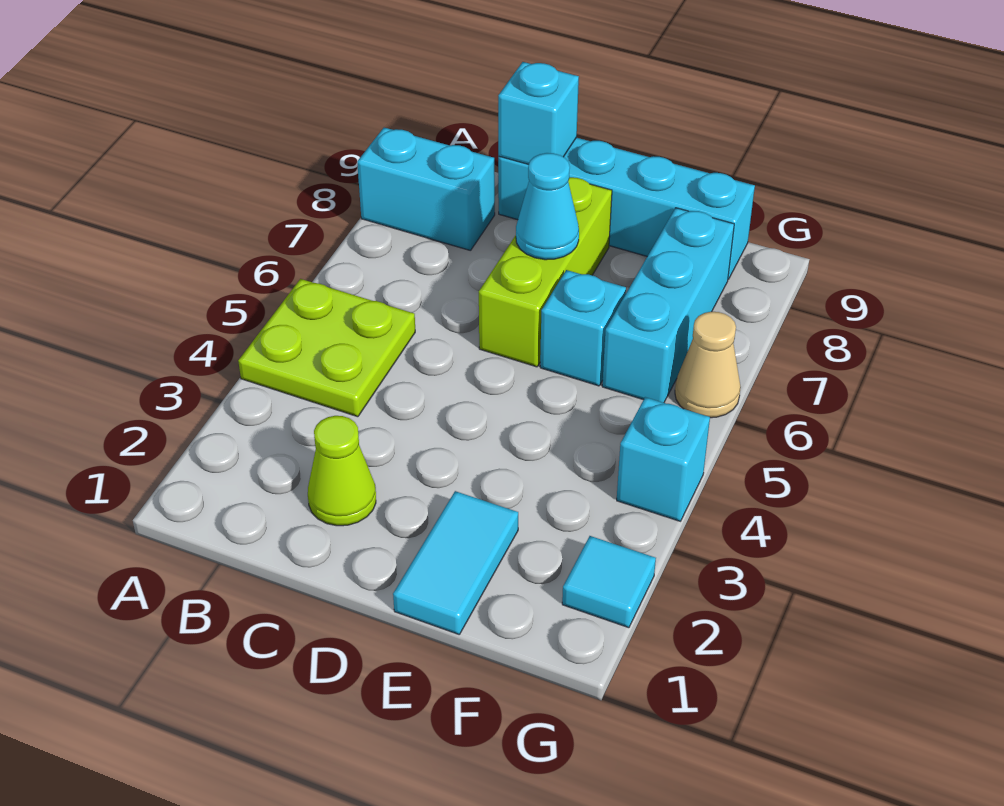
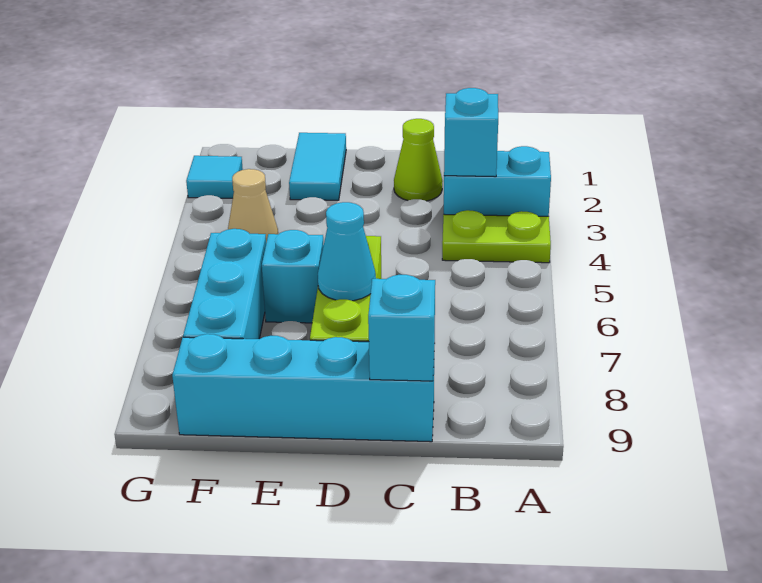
lime 2x2 plate [238,279,415,417] -> lime 1x2 plate [442,210,551,263]
cyan 1x2 brick [357,128,495,251] -> cyan 1x2 brick moved to [444,146,551,216]
cyan 1x1 brick [617,397,710,521] -> cyan 1x1 brick moved to [444,88,498,177]
tan 1x1 cone [675,312,741,418] -> tan 1x1 cone moved to [228,169,278,242]

